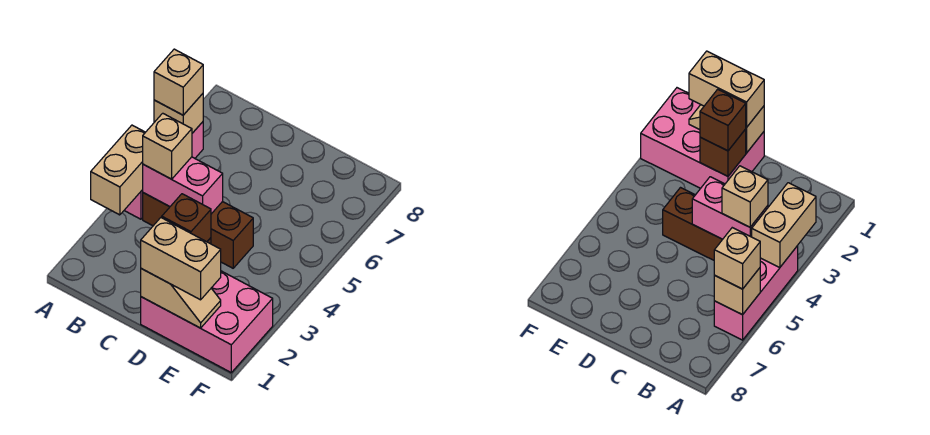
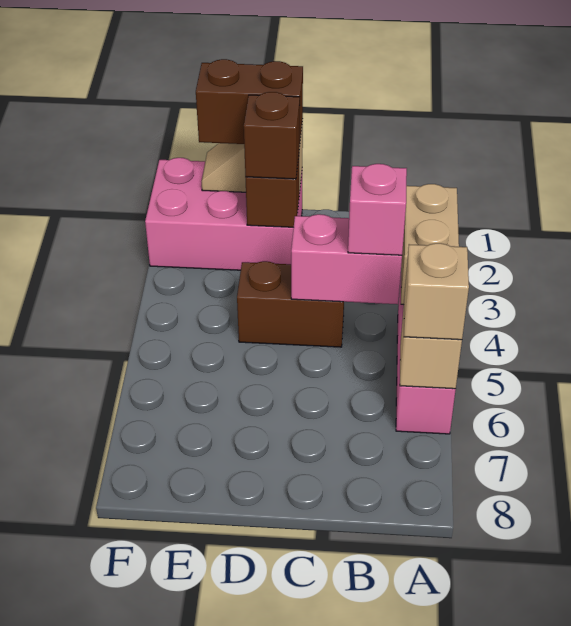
brown 1x3 brick [143,193,253,268] -> brown 1x2 brick [237,261,344,347]
tan 1x1 brick [143,113,192,179] -> pink 1x1 brick [348,164,407,255]
tan 1x2 brick [141,218,221,300] -> brown 1x2 brick [196,59,303,146]

